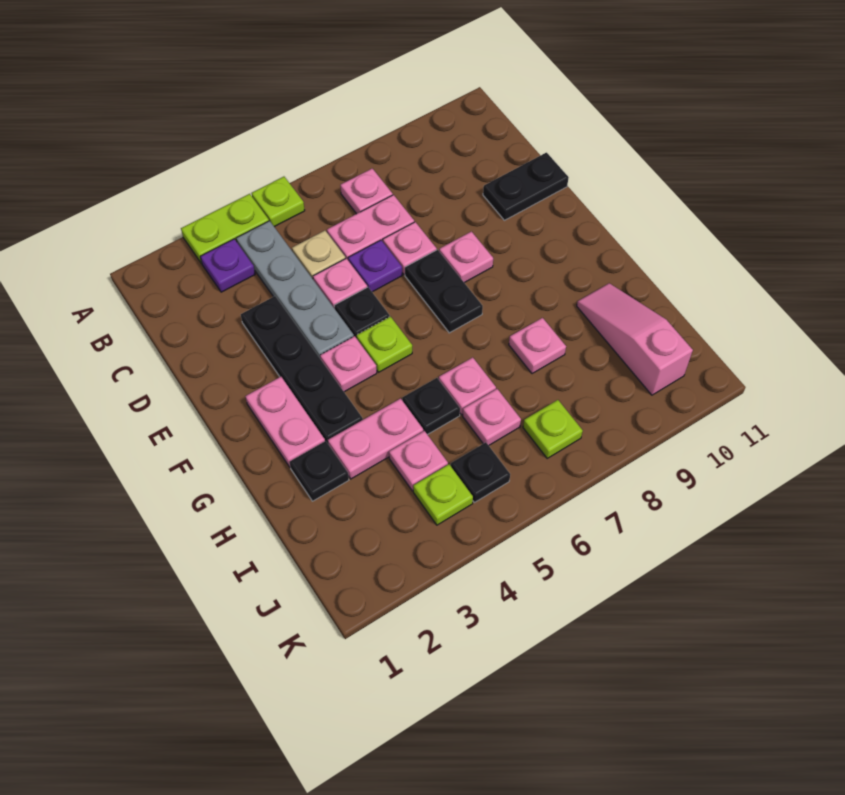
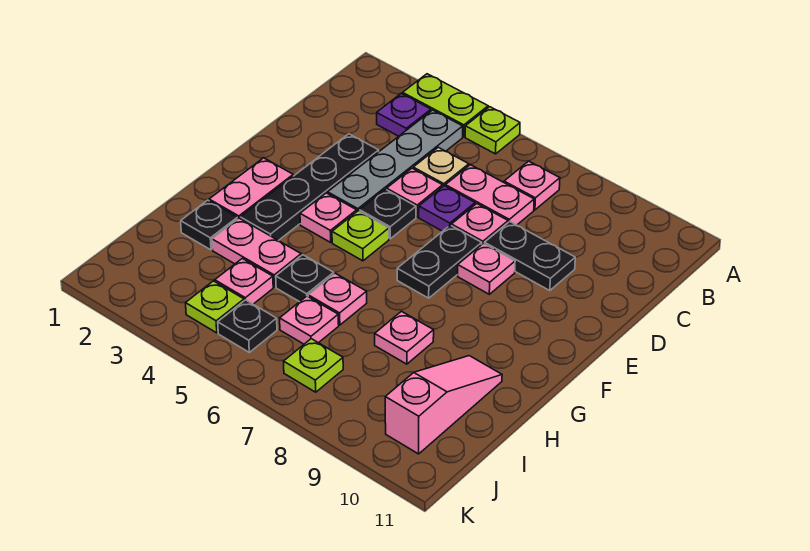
black 1x2 plate [483,153,569,220] -> black 1x2 plate moved to [485,222,575,291]

